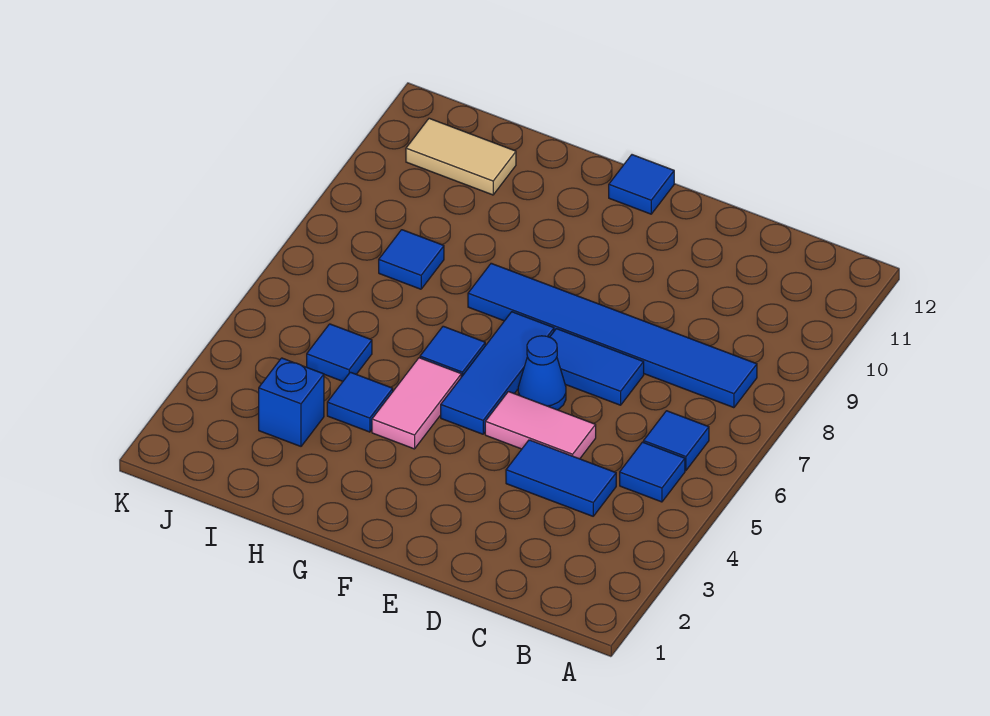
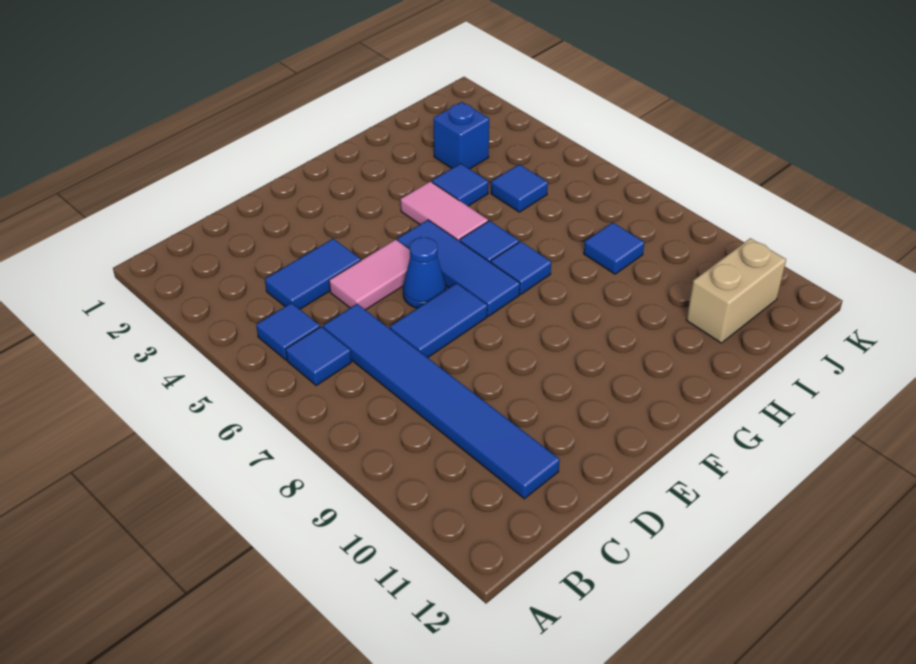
blue 1x6 tile [468,263,757,408] -> blue 1x6 tile turned to [323,304,560,499]
blue 1x1 tile [609,155,674,214] -> blue 1x1 tile moved to [491,241,551,294]
tan 1x2 tile [406,118,516,195] -> tan 1x2 brick [686,238,786,343]

